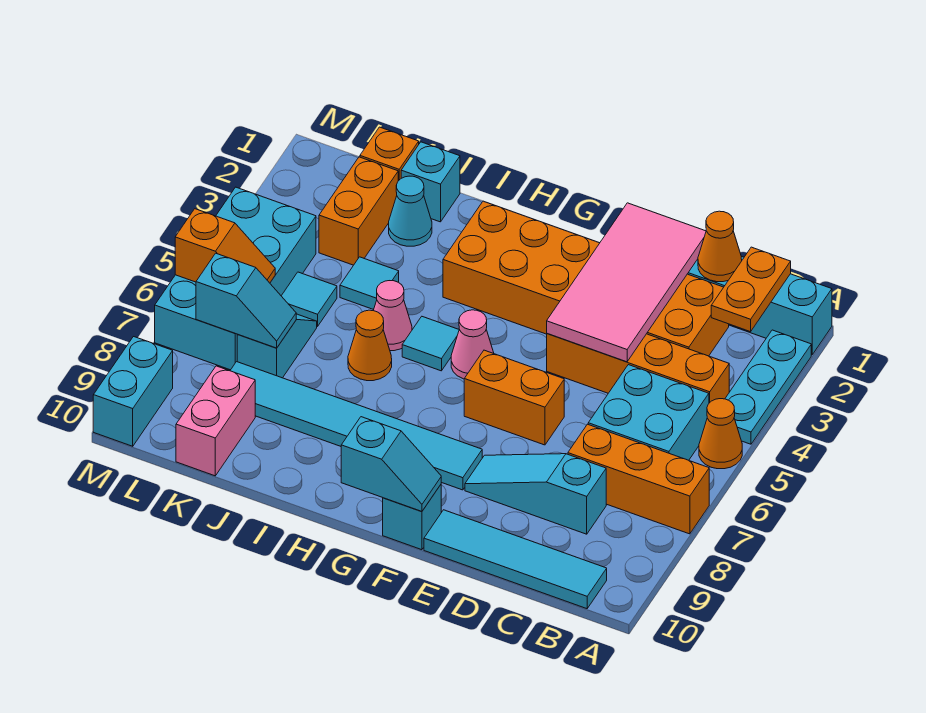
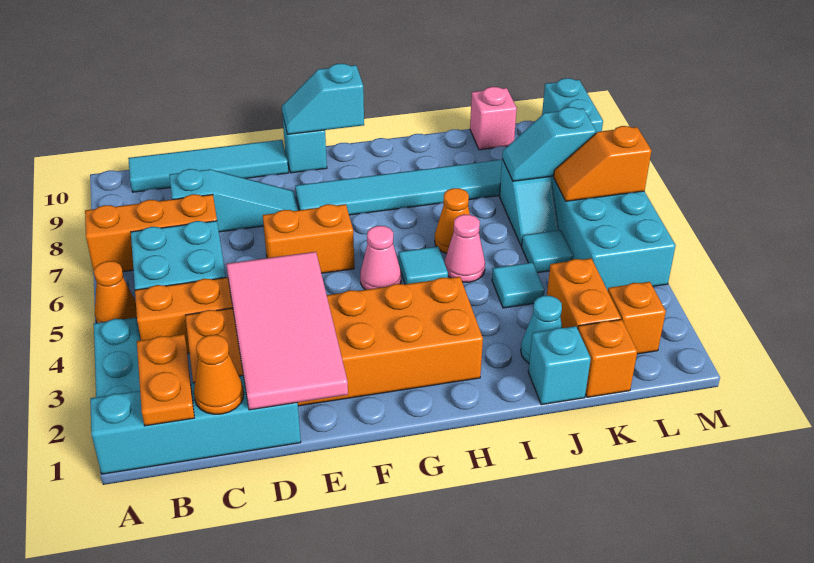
pink 1x2 brick [176,366,255,476] -> pink 1x1 brick [470,87,517,150]
none -> orange 1x1 brick [608,282,666,354]

